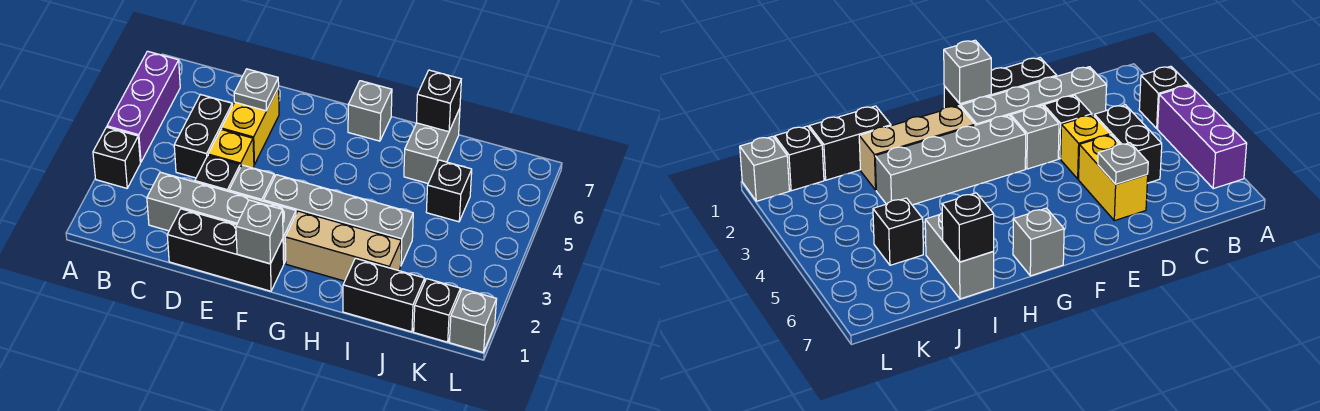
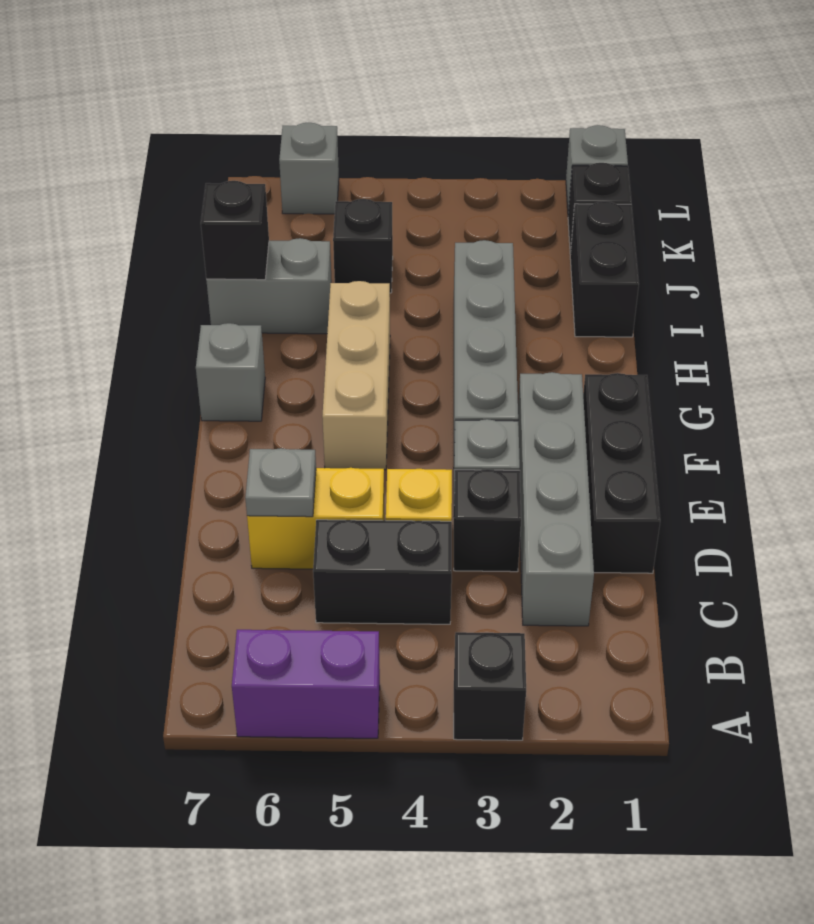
purple 1x3 brick [107,51,180,162] -> purple 1x2 brick [232,630,380,738]
grey 1x1 brick [236,200,283,264] -> grey 1x1 brick moved to [279,123,339,214]
tan 1x3 brick [285,211,401,281] -> tan 1x3 brick moved to [322,281,390,470]

